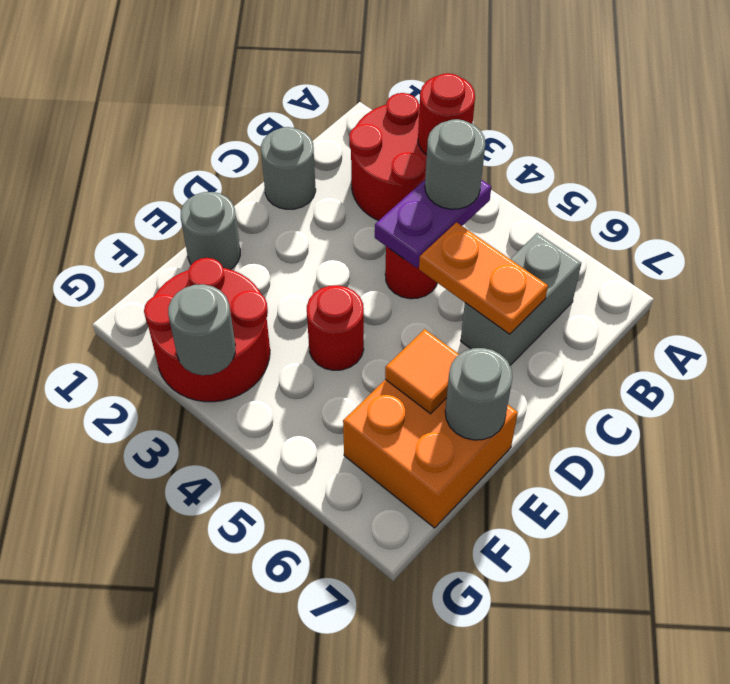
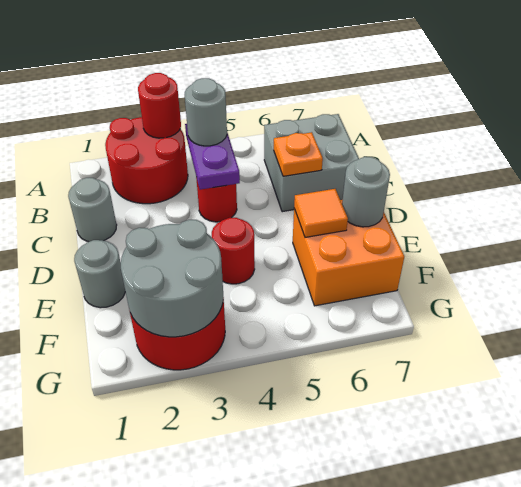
grey 1x2 brick [461,233,581,365] -> grey 2x2 brick [264,114,359,212]
orange 1x2 plate [419,222,548,334] -> orange 1x1 plate [274,132,323,176]
grey 1x1 round brick [168,284,235,375] -> grey 2x2 round brick [121,220,223,337]

